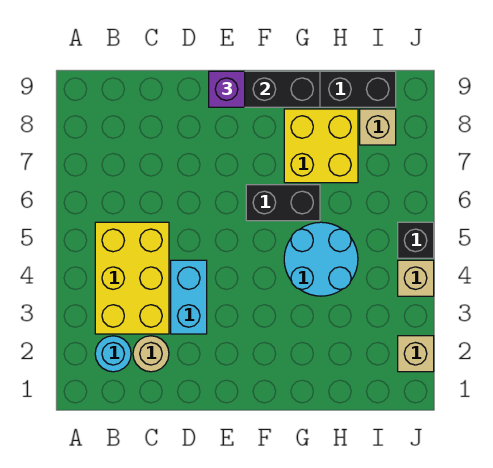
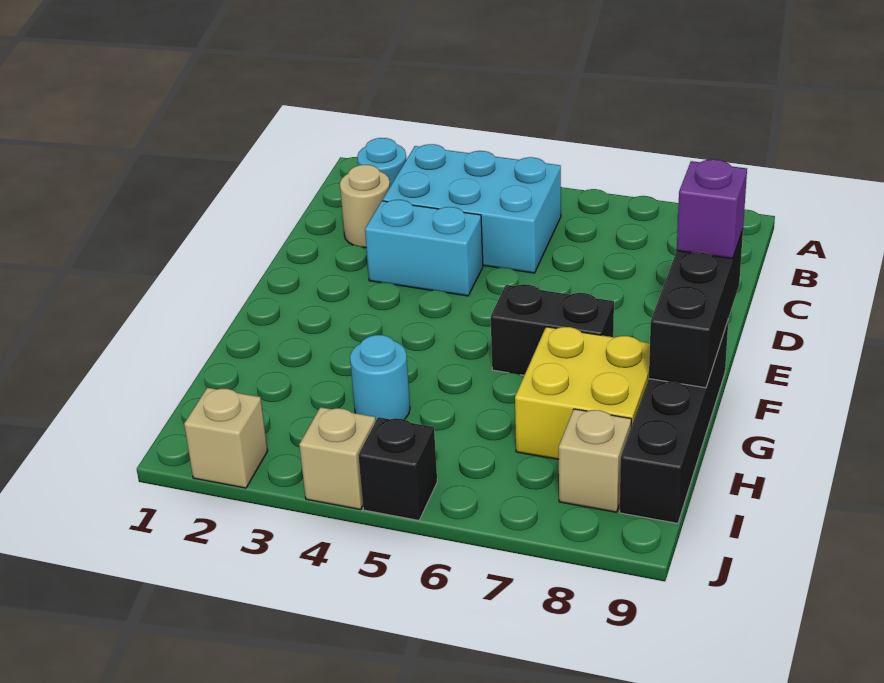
yellow 2x3 brick [95,222,169,334] -> cyan 2x3 brick [383,144,561,273]
black 1x2 brick [246,185,320,221] -> black 1x2 brick turned to [491,284,614,375]
cyan 2x2 round brick [284,222,358,296] -> cyan 1x1 round brick [350,335,410,420]

